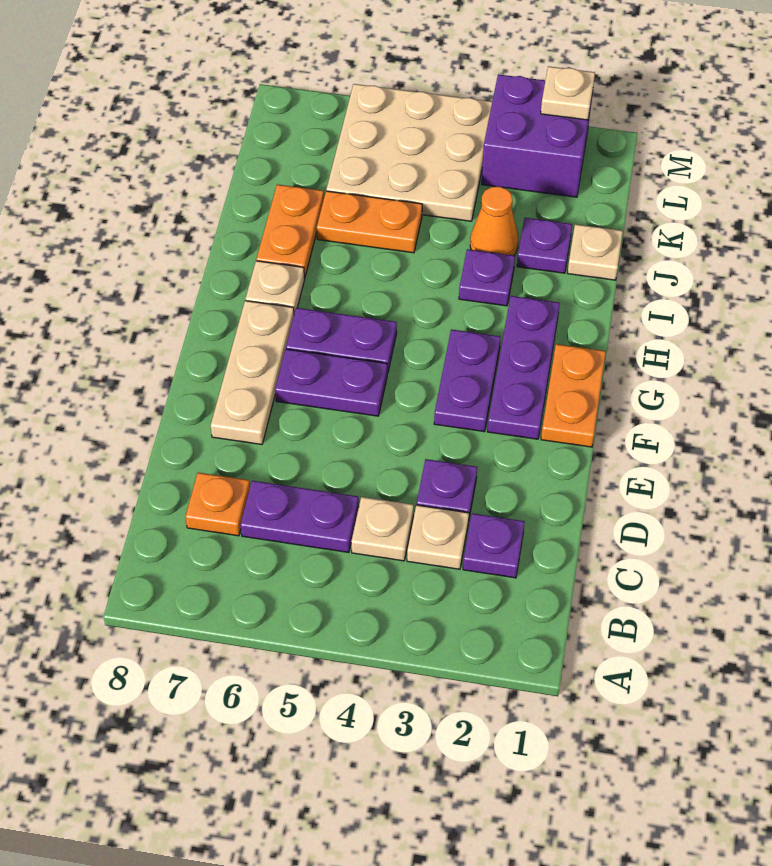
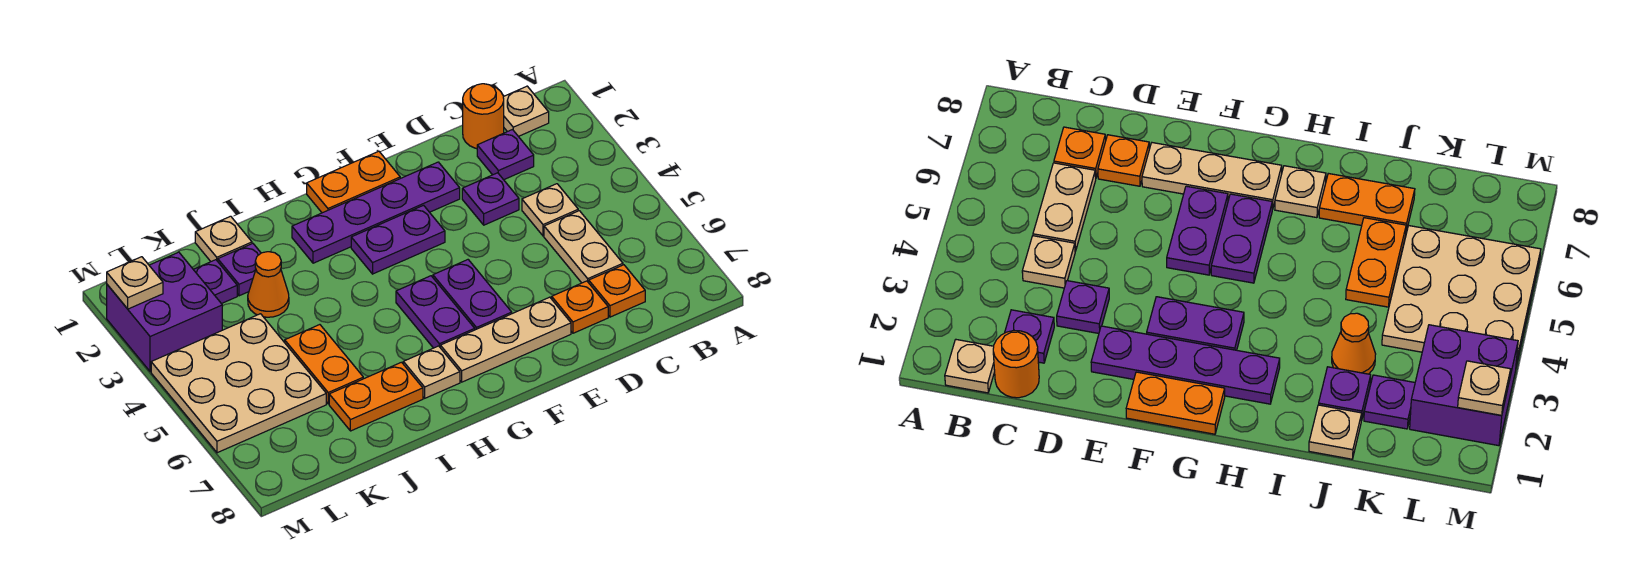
none -> orange 1x1 round brick [463,84,504,149]
tan 1x1 plate [407,505,469,569] -> tan 1x1 plate moved to [503,86,549,137]
purple 1x2 plate [240,481,359,553] -> tan 1x2 plate [544,211,623,283]
none -> orange 1x1 plate [552,281,608,333]
purple 1x3 plate [487,296,560,439] -> purple 1x4 plate [292,162,460,263]
purple 1x1 plate [459,249,515,306] -> purple 1x1 plate moved to [193,260,237,304]

